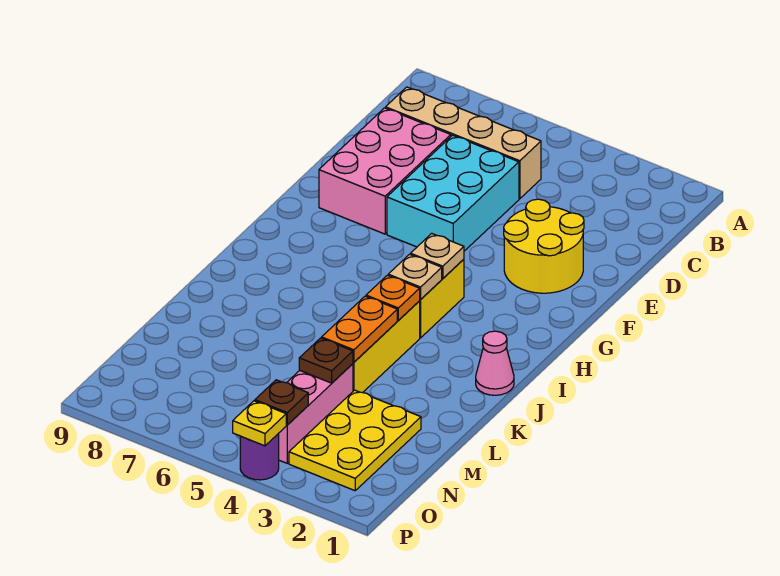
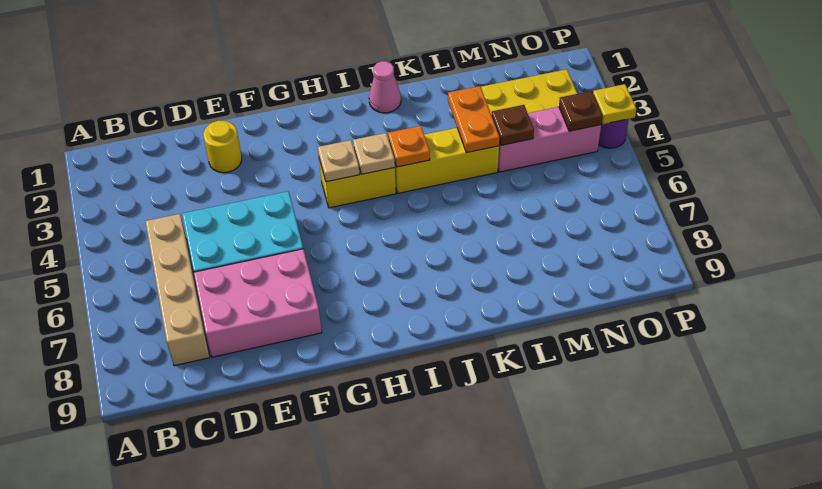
yellow 2x2 round brick [504,199,584,293] -> yellow 1x1 round brick [203,121,242,173]
orange 1x2 plate [322,296,397,362] -> orange 1x2 plate turned to [448,86,500,153]

